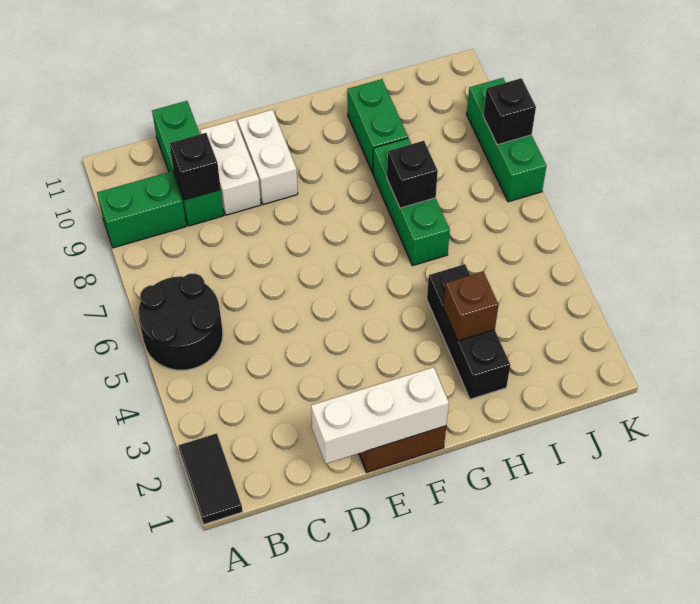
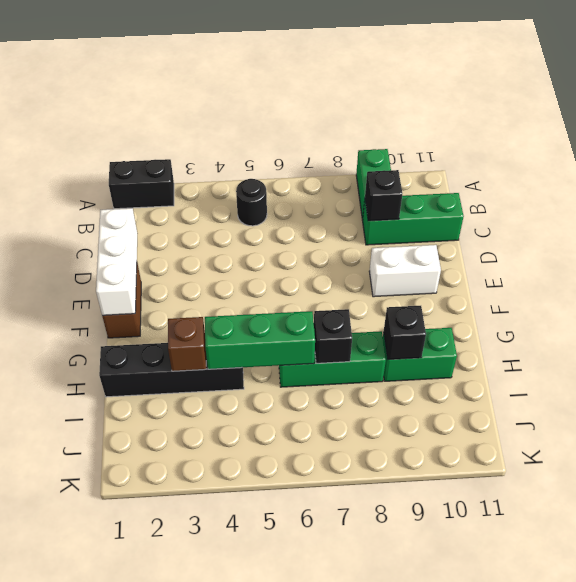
black 1x2 tile [178,433,243,524] -> black 1x2 brick [109,159,174,209]
black 2x2 round brick [138,273,223,370] -> black 1x1 round brick [236,179,267,226]
white 1x2 brick [200,120,261,215] -> none
black 1x3 brick [427,264,510,399] -> black 1x4 brick [99,343,244,397]
green 1x3 brick [467,78,546,202] -> green 1x3 brick moved to [205,311,315,369]
black 1x1 brick [483,78,536,145] -> black 1x1 brick moved to [384,306,426,360]

